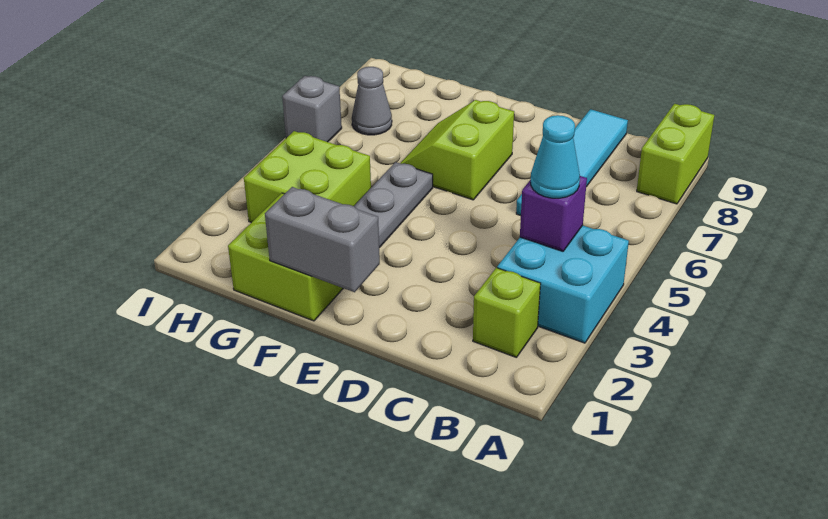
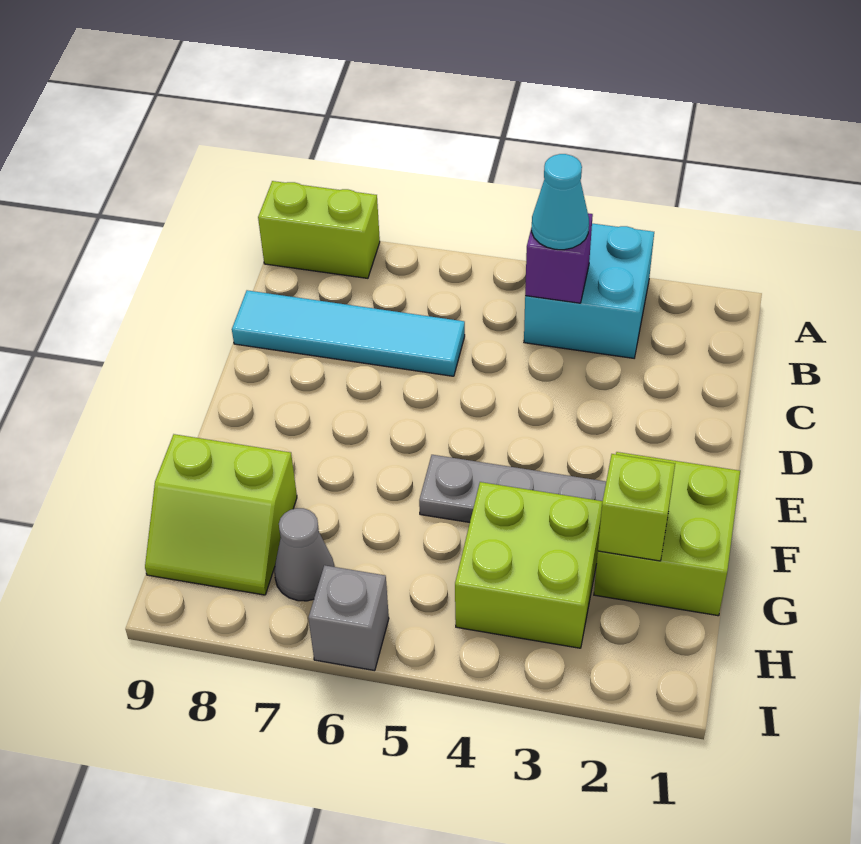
lime 1x1 brick [473,268,541,358] -> lime 1x1 brick moved to [598,454,675,561]
grey 1x2 brick [265,187,380,292] -> none
lime 2x2 slope [400,100,514,200] -> lime 2x2 slope moved to [145,434,297,595]

